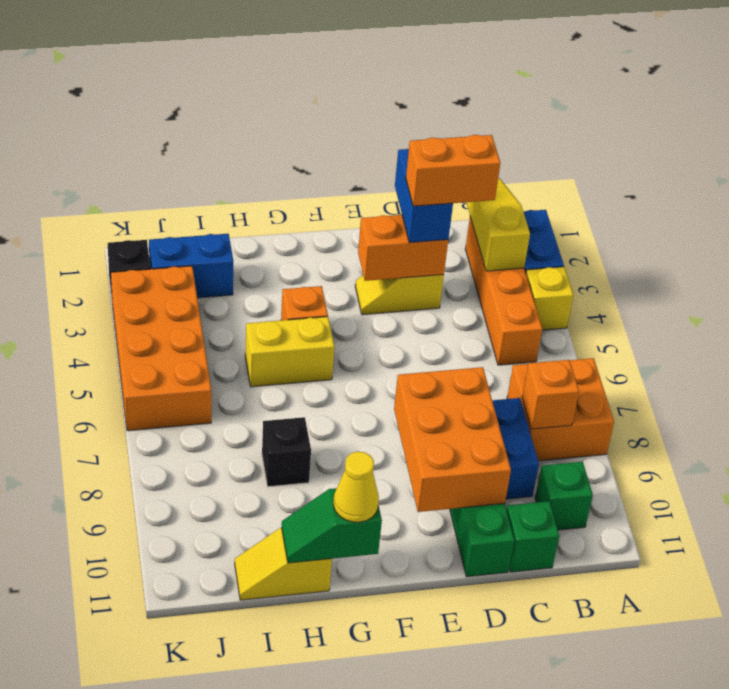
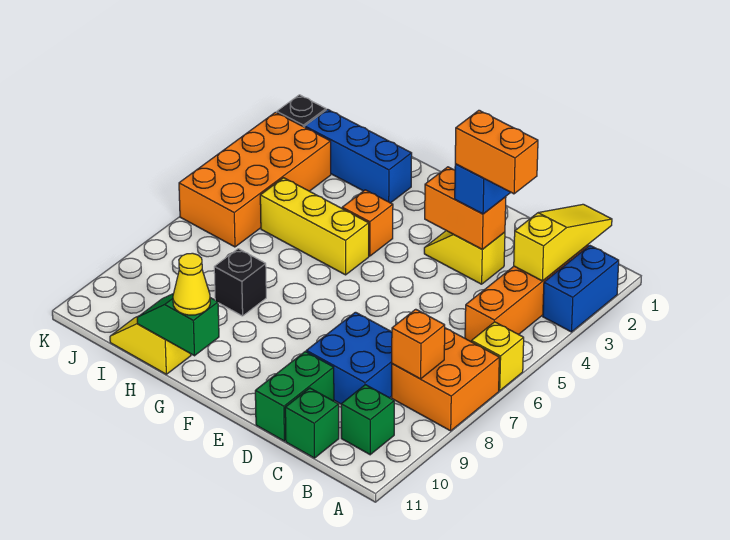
yellow 1x1 brick [526,267,573,330] -> yellow 1x1 brick moved to [471,322,524,391]
orange 2x3 brick [394,367,511,512] -> none
yellow 1x2 brick [245,317,334,387] -> yellow 1x3 brick [260,178,369,275]
blue 1x2 brick [149,234,233,298] -> blue 1x3 brick [305,109,412,203]

